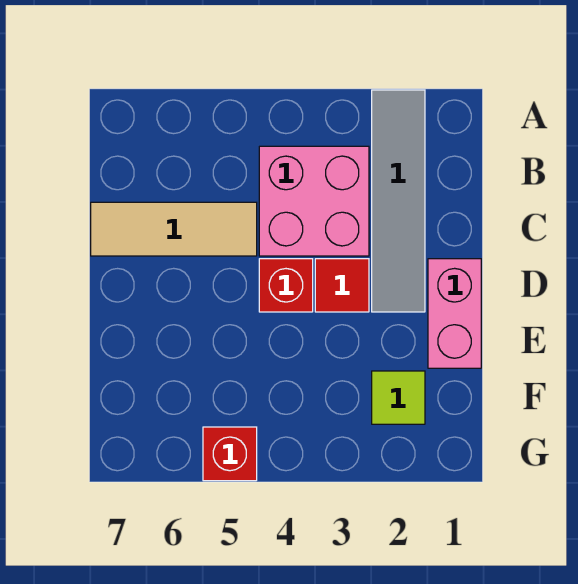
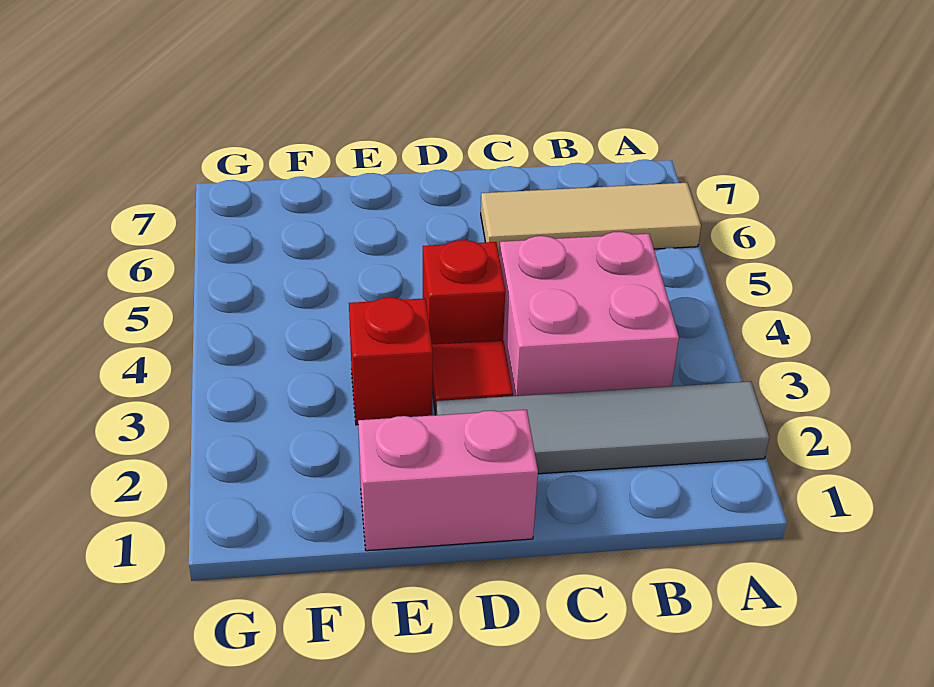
tan 1x3 tile [91,202,257,256] -> tan 1x3 tile turned to [481,183,701,256]
lime 1x1 tile [372,371,425,424] -> none
red 1x1 brick [203,427,257,481] -> red 1x1 brick moved to [349,297,433,425]

